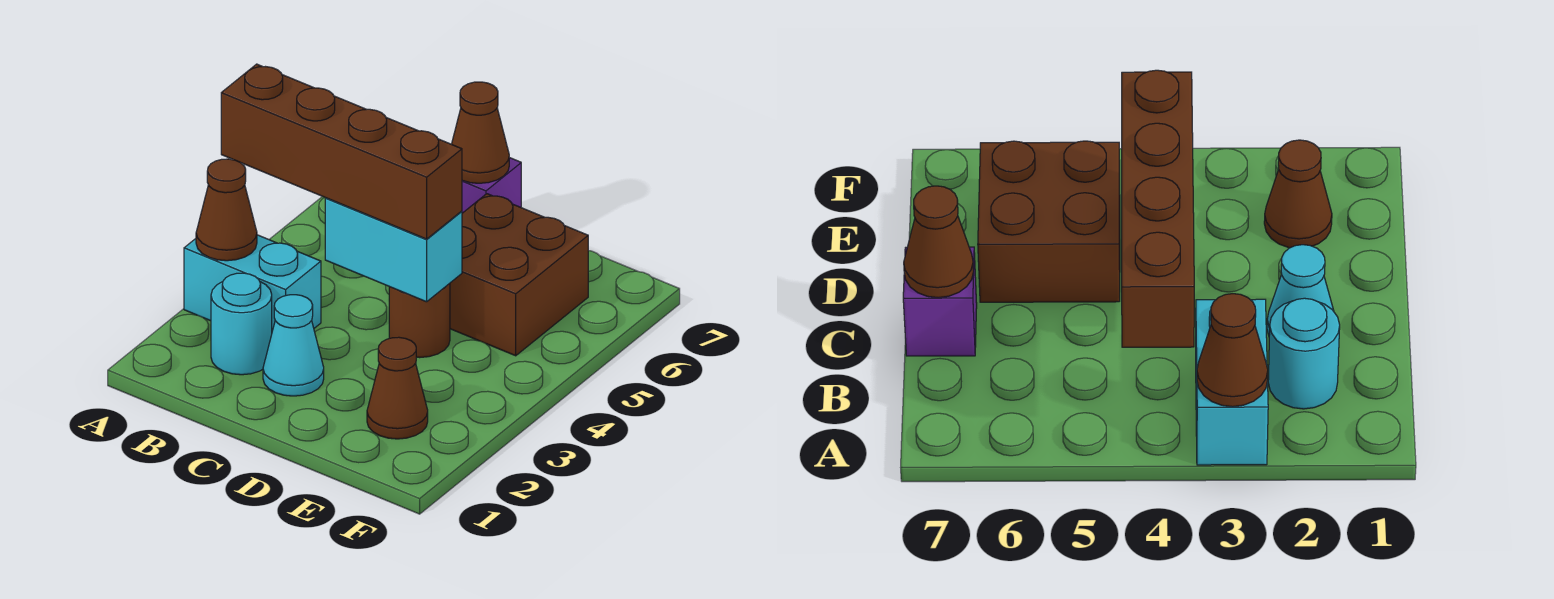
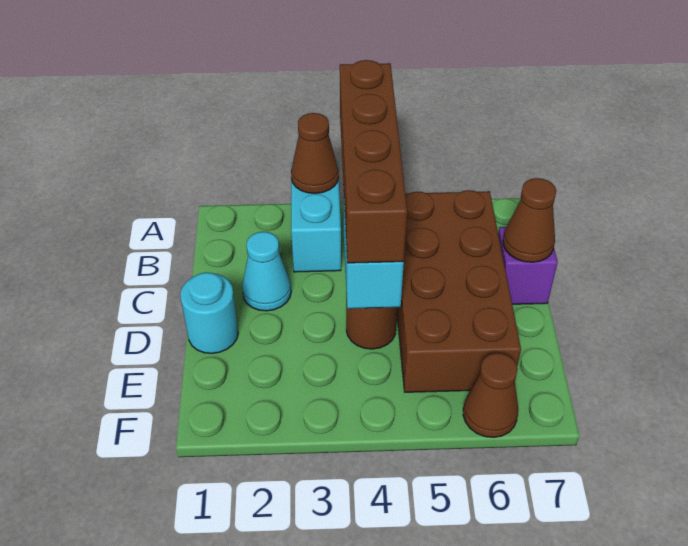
cyan 1x1 round brick [211,273,272,375] -> cyan 1x1 round brick moved to [180,272,238,354]
brown 2x2 brick [450,194,588,356] -> brown 2x4 brick [397,190,521,392]
brown 1x1 cone [367,337,428,439] -> brown 1x1 cone moved to [463,353,518,437]

